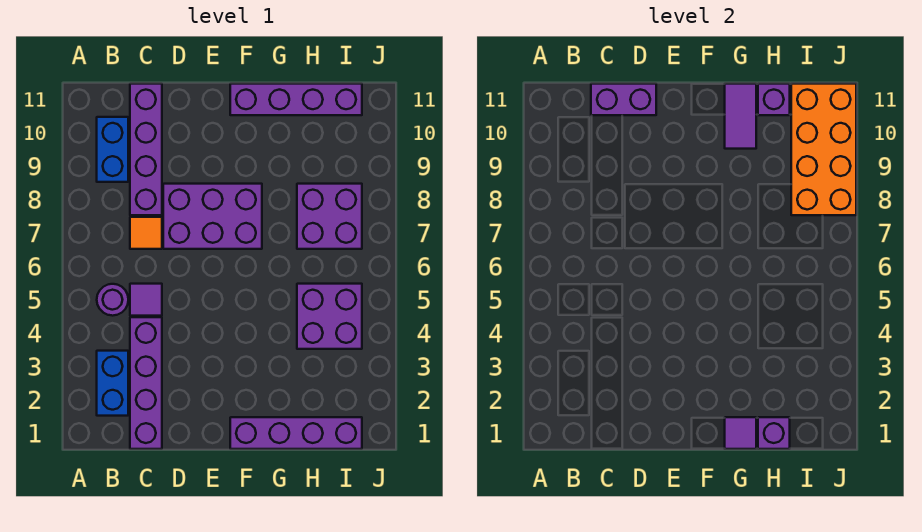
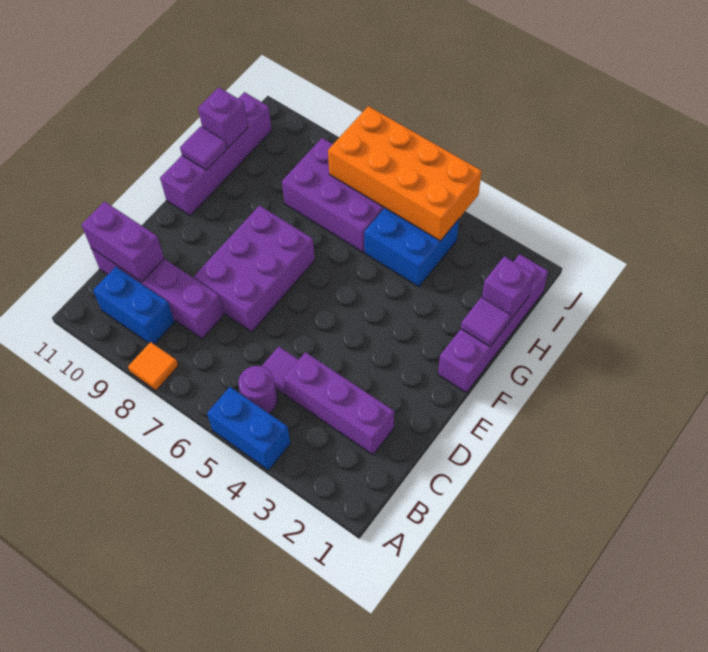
blue 1x2 brick [97,351,128,416] -> blue 1x2 brick moved to [207,387,291,470]
purple 1x4 brick [130,317,162,449] -> purple 1x3 brick [284,352,394,455]
orange 1x1 tile [130,217,162,249] -> orange 1x1 tile moved to [128,342,178,390]
purple 1x2 brick [591,84,656,115] -> purple 1x2 brick turned to [81,202,164,282]
purple 1x2 tile [725,84,756,149] -> purple 1x1 tile [180,126,227,170]
purple 2x2 brick [297,284,362,349] -> blue 2x2 brick [364,208,459,287]
purple 2x2 brick [297,184,362,249] -> purple 2x3 brick [282,138,384,252]
orange 2x4 brick [791,84,856,215] -> orange 2x4 brick moved to [328,106,482,241]

